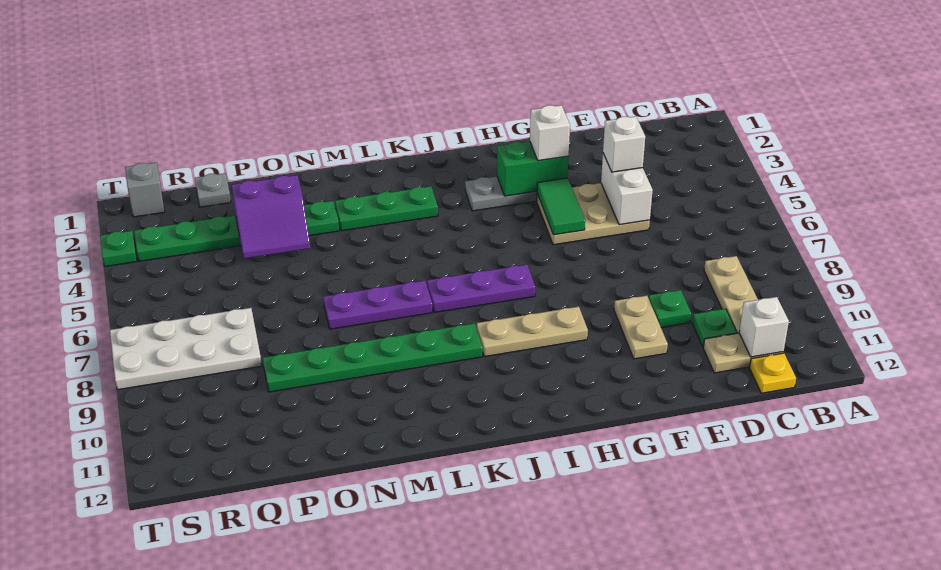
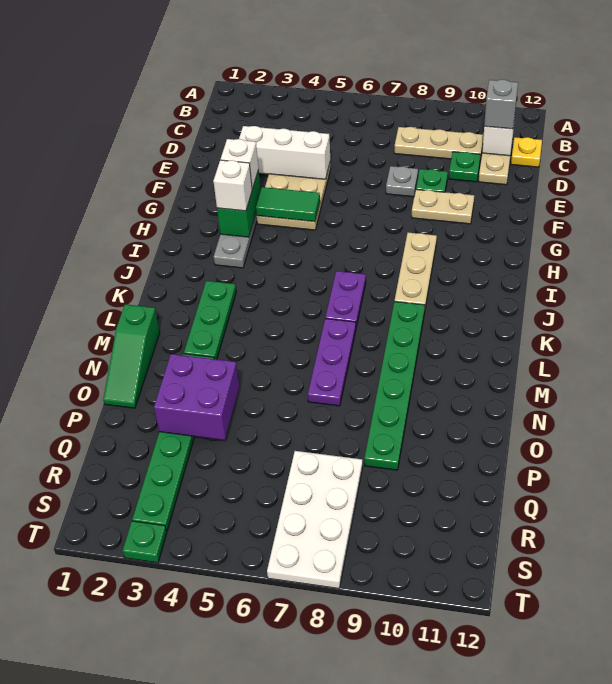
white 1x2 brick [601,154,653,225] -> white 1x3 brick [239,126,330,179]
white 1x1 brick [603,116,645,172] -> white 1x1 brick moved to [213,160,252,211]
purple 1x3 plate [427,265,535,313] -> purple 1x2 plate [325,271,366,327]
none -> green 1x3 slope [103,304,160,408]
purple 2x2 slope [232,175,310,259] -> purple 2x2 brick [154,354,239,440]
grey 1x1 plate [195,173,231,207] -> grey 1x1 plate moved to [386,166,418,197]
grey 1x1 brick [125,162,165,217] -> grey 1x1 brick moved to [484,80,518,129]

